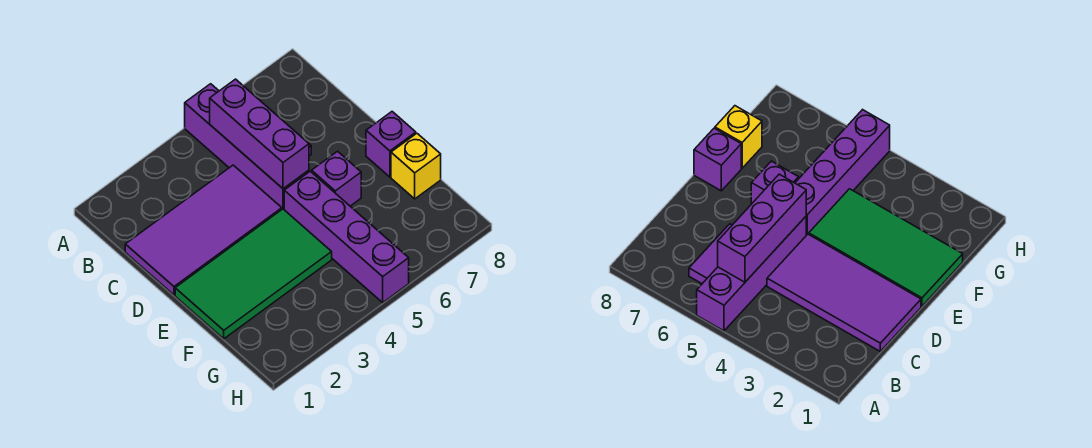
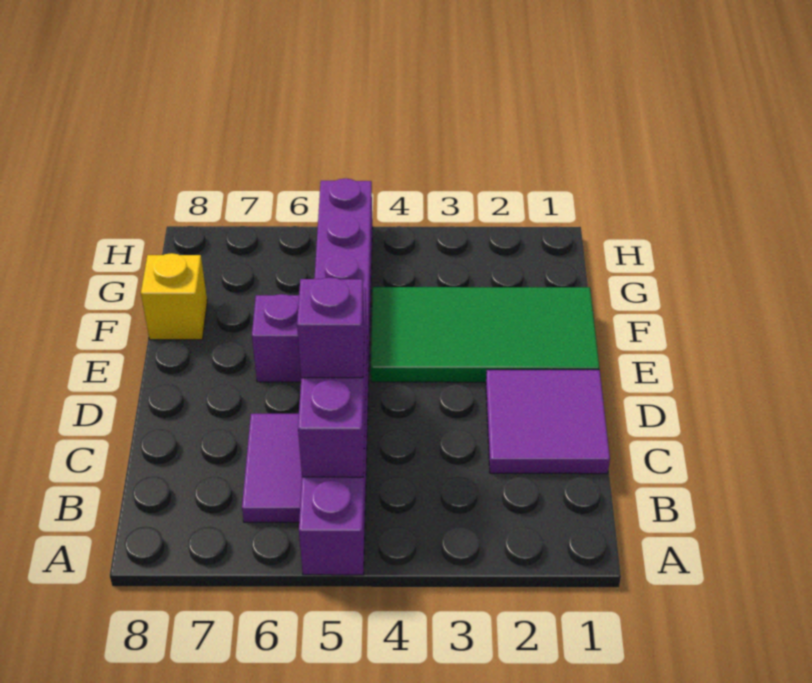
purple 2x4 tile [125,165,282,295] -> purple 2x2 tile [486,370,610,474]
purple 1x1 brick [366,112,416,177] -> purple 1x1 brick moved to [297,277,364,378]

